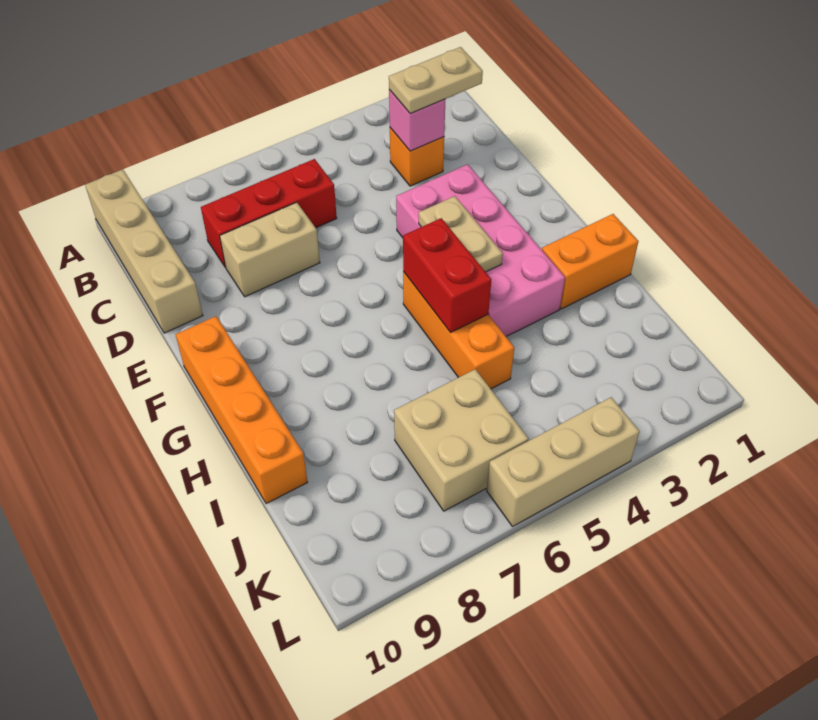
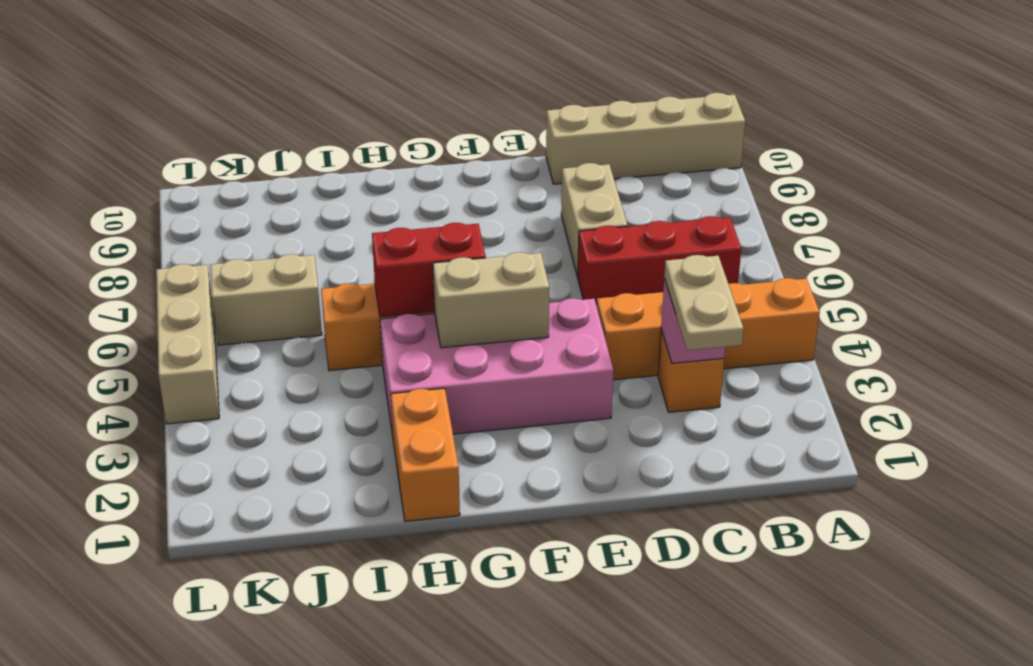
red 1x3 brick [201,159,337,268] -> red 1x3 brick turned to [578,216,741,306]
tan 1x2 plate [419,196,503,272] -> tan 1x2 brick [433,252,549,348]
orange 1x4 brick [176,316,308,504] -> orange 1x4 brick moved to [597,278,820,380]
tan 2x2 brick [394,369,528,511] -> tan 1x2 brick [210,254,322,345]

